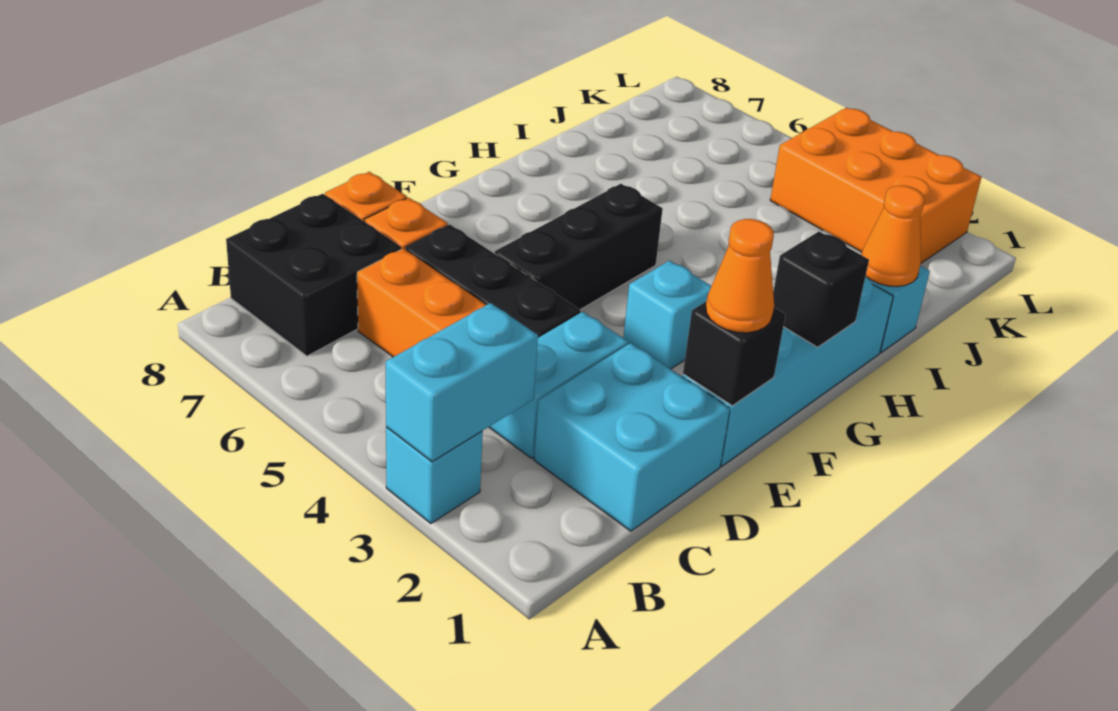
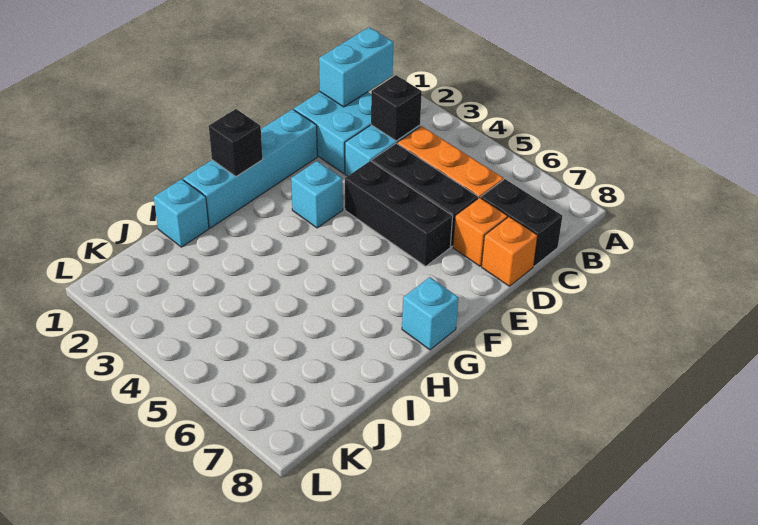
cyan 1x1 brick [386,427,483,524] -> cyan 1x1 brick moved to [402,277,459,350]
cyan 1x2 brick [386,303,538,462] -> cyan 1x2 brick moved to [319,27,393,107]
black 2x2 brick [226,194,401,356] -> black 1x2 brick [481,179,562,266]
black 1x1 brick [683,301,786,406] -> black 1x1 brick moved to [371,75,422,141]
orange 1x1 cone [706,219,774,333] -> none
black 1x3 brick [495,184,663,310] -> black 1x3 brick turned to [345,161,453,266]
orange 1x1 cone [861,186,925,287] -> none
orange 2x3 brick [770,108,982,263] -> none

